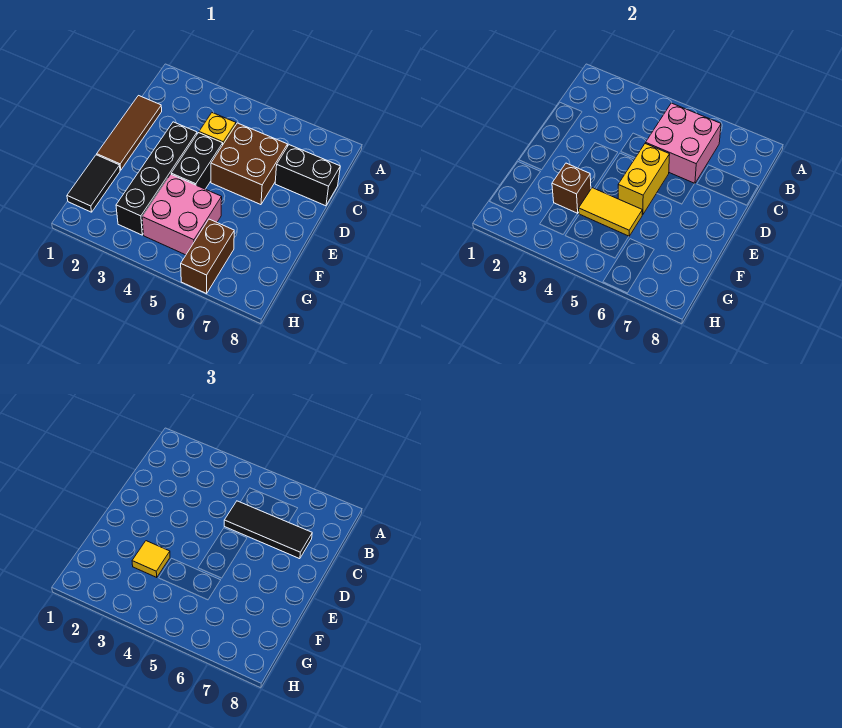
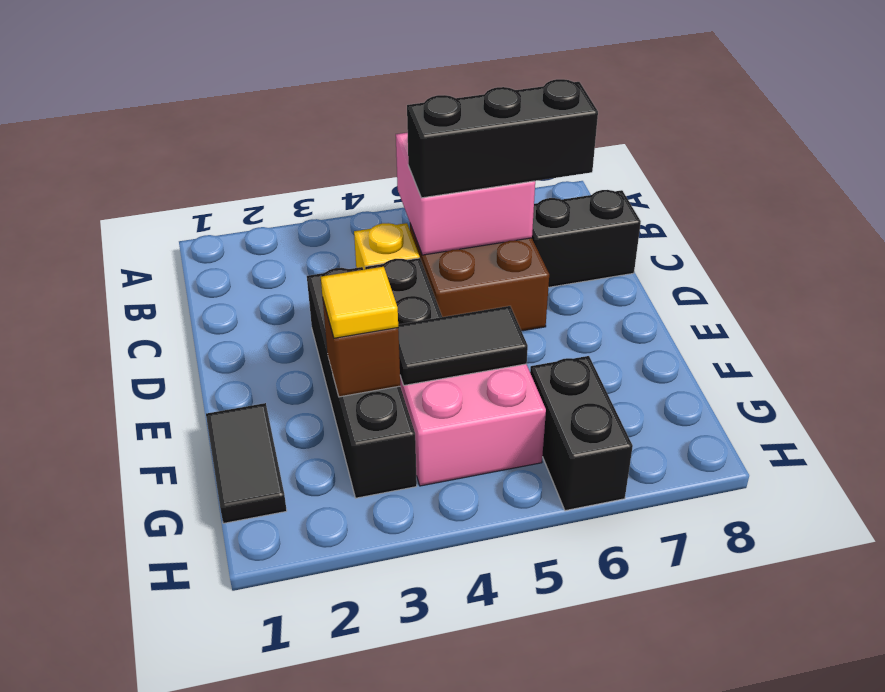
brown 1x3 tile [97,96,162,170] -> none
black 1x3 tile [224,501,312,559] -> black 1x3 brick [407,79,598,198]
yellow 1x2 brick [618,143,670,215] -> none
yellow 1x2 tile [579,188,642,236] -> black 1x2 tile [398,306,528,385]
brown 1x2 brick [181,219,234,294] -> black 1x2 brick [530,356,633,511]

